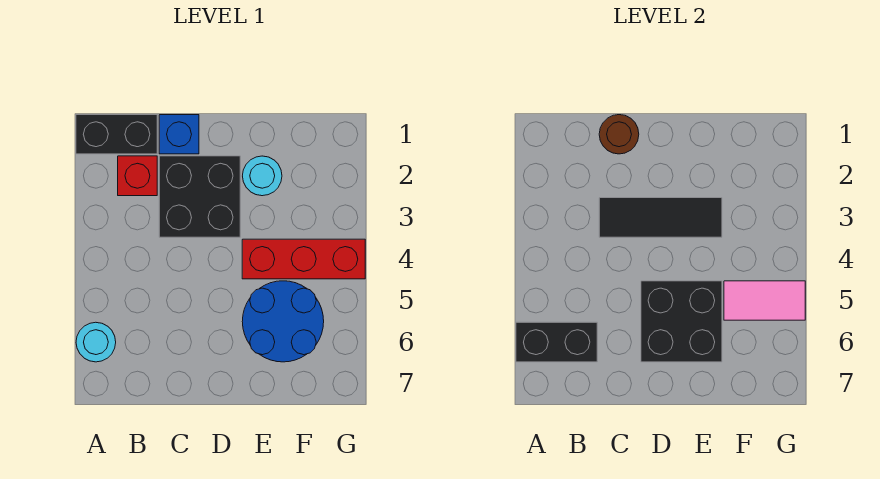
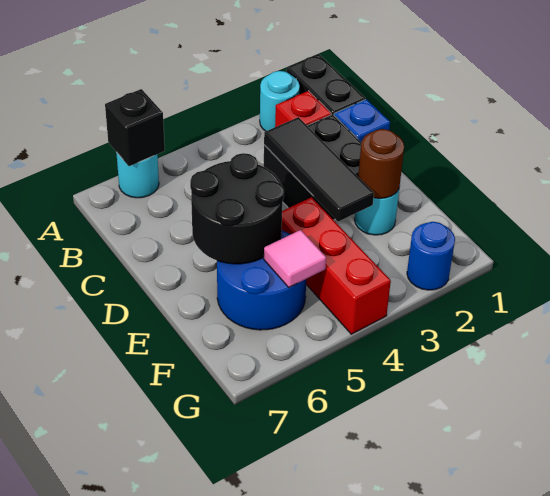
none -> cyan 1x1 round brick [260,71,300,131]
black 1x2 brick [516,322,597,362] -> black 1x1 brick [105,89,165,166]
brown 1x1 round brick [599,115,639,154] -> brown 1x1 round brick moved to [358,129,404,198]
black 2x2 brick [641,281,722,362] -> black 2x2 round brick [190,153,284,264]
pink 1x2 tile [724,281,805,320] -> pink 1x1 tile [264,230,326,287]
none -> blue 1x1 round brick [407,222,455,290]

